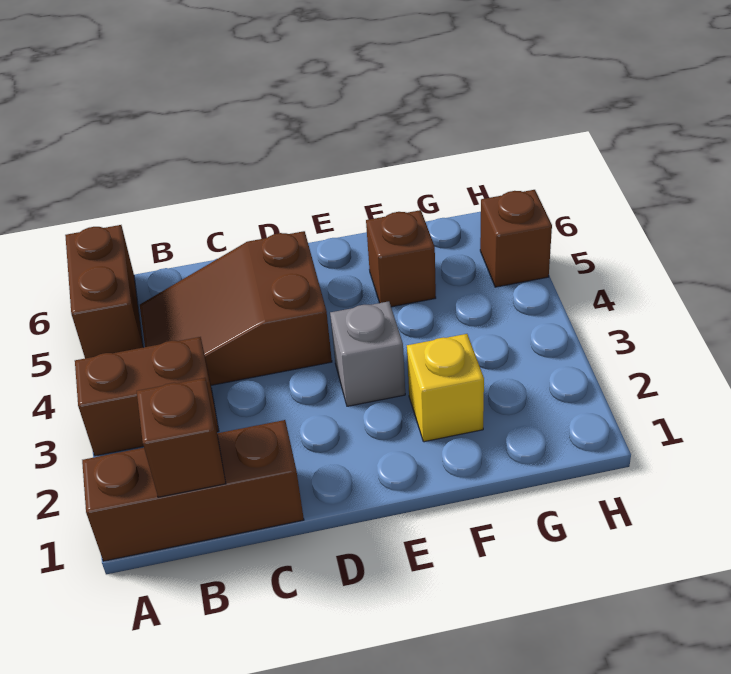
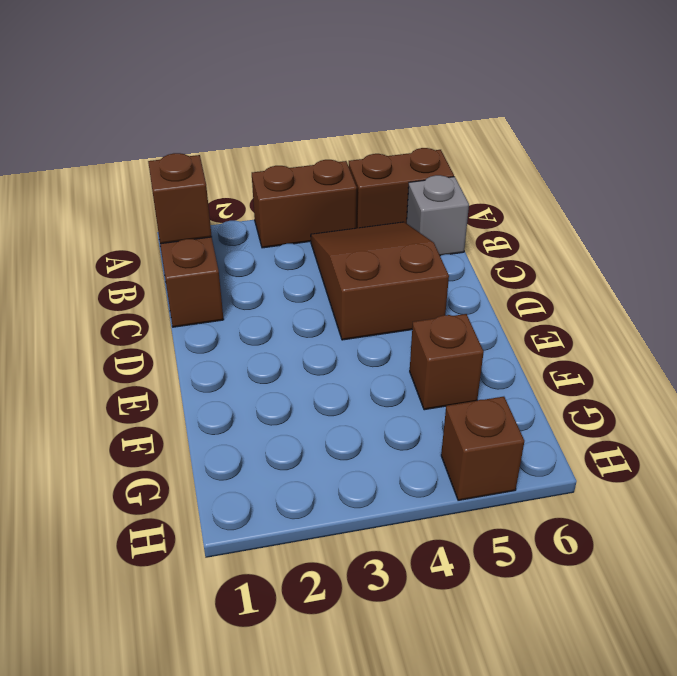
brown 1x2 brick [75,337,219,456] -> brown 1x2 brick turned to [252,160,357,248]
grey 1x1 brick [330,301,405,406] -> grey 1x1 brick moved to [407,175,469,256]
yellow 1x1 brick [407,334,484,442] -> none

